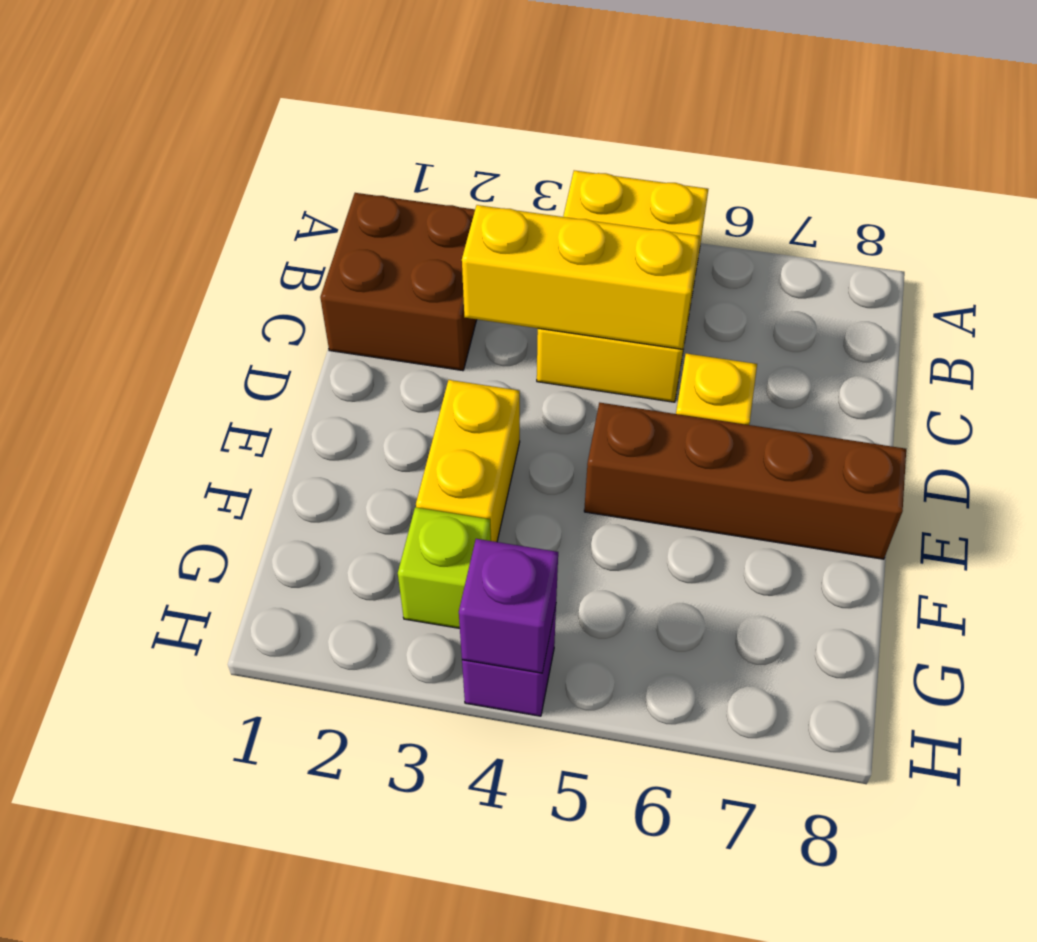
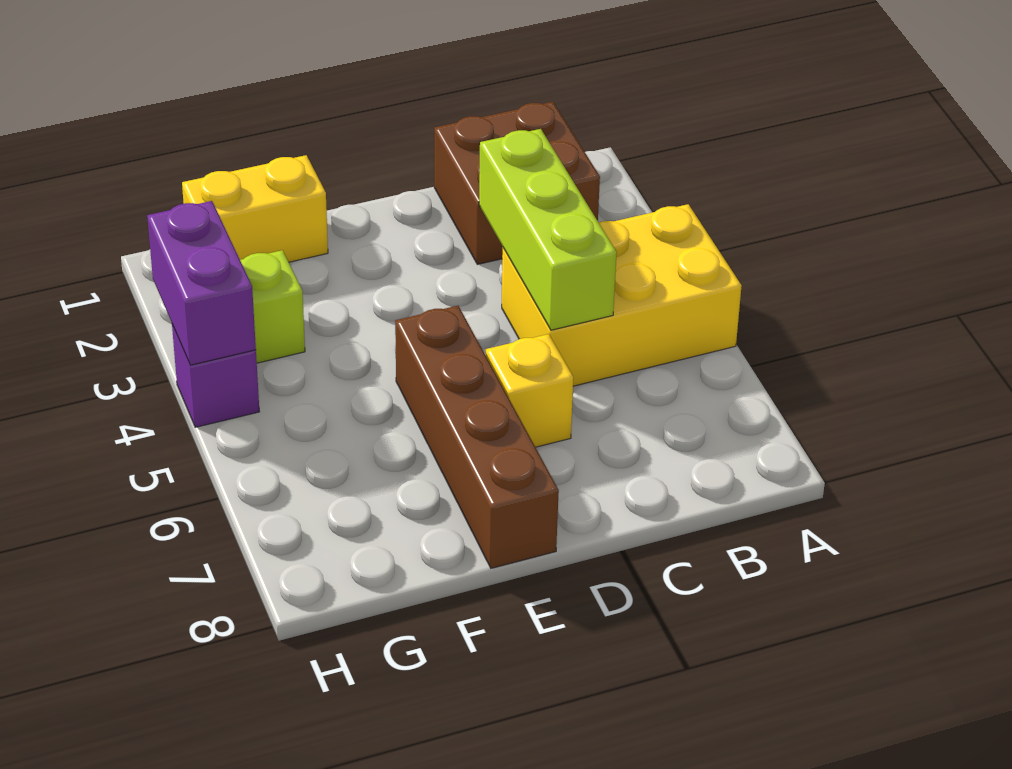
yellow 1x3 brick [462,205,700,349] -> lime 1x3 brick [479,129,617,330]
yellow 1x2 brick [416,380,520,542] -> yellow 1x2 brick moved to [182,155,328,262]
purple 1x1 brick [459,539,558,673] -> purple 1x2 brick [147,201,256,365]

